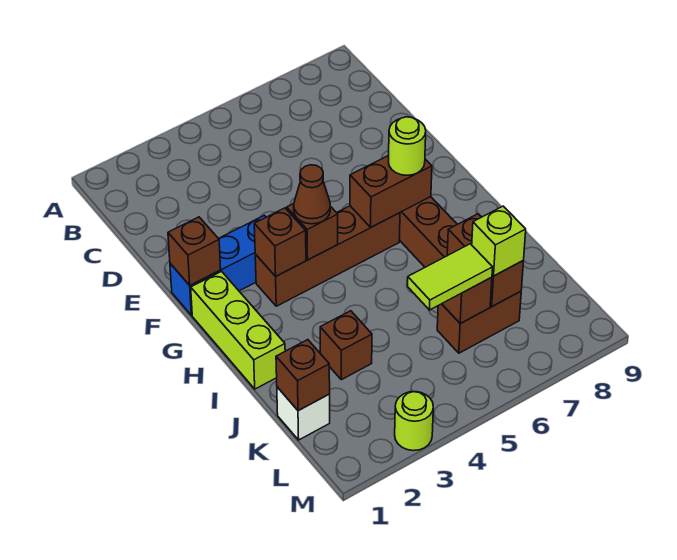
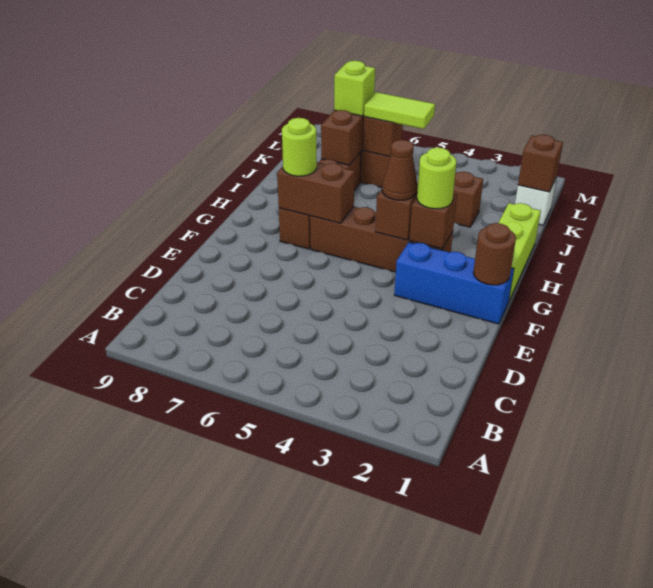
brown 1x1 brick [168,217,221,285] -> brown 1x1 round brick [473,223,516,285]
lime 1x1 round brick [395,392,433,451] -> lime 1x1 round brick moved to [417,148,457,209]

